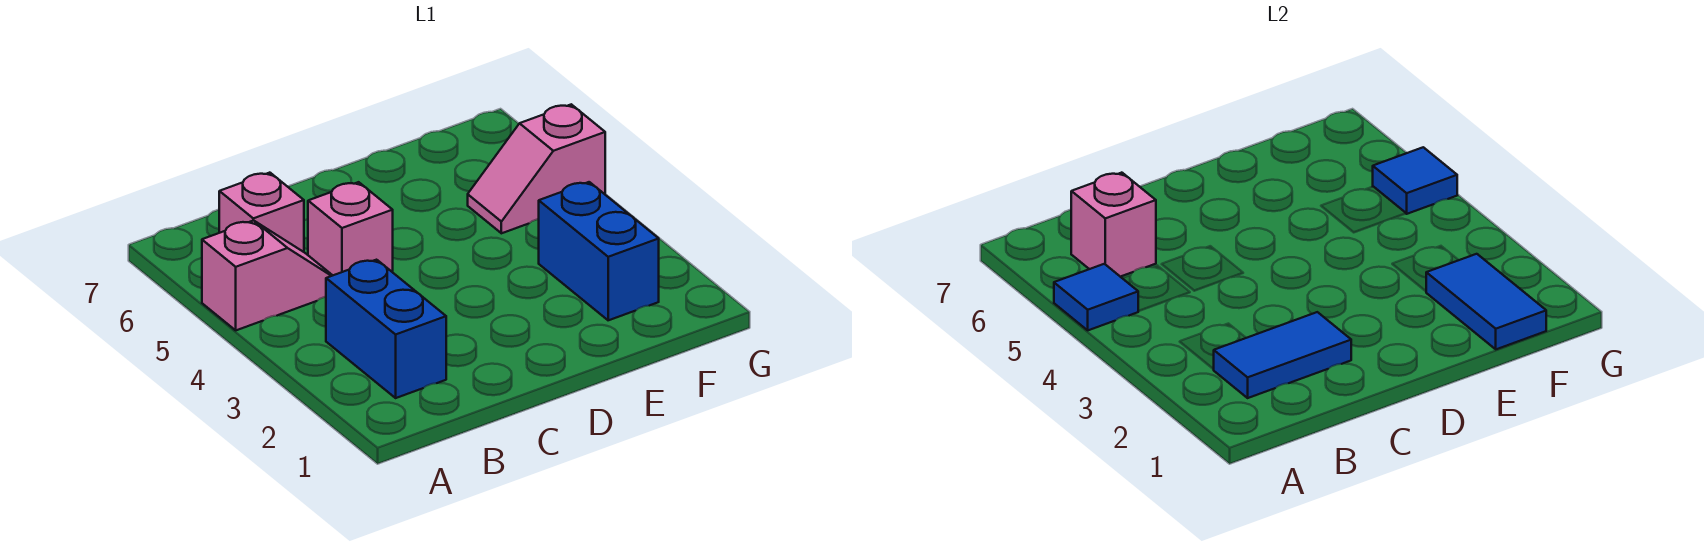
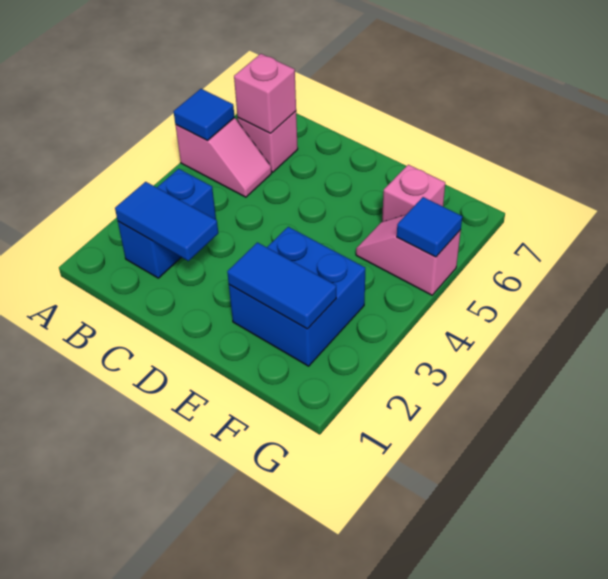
pink 1x1 brick [308,182,393,275] -> pink 1x1 brick moved to [382,165,445,222]
blue 1x2 tile [1426,254,1546,349] -> blue 1x2 tile turned to [227,242,336,329]
blue 1x2 brick [539,182,659,320] -> blue 2x2 brick [229,227,365,366]

